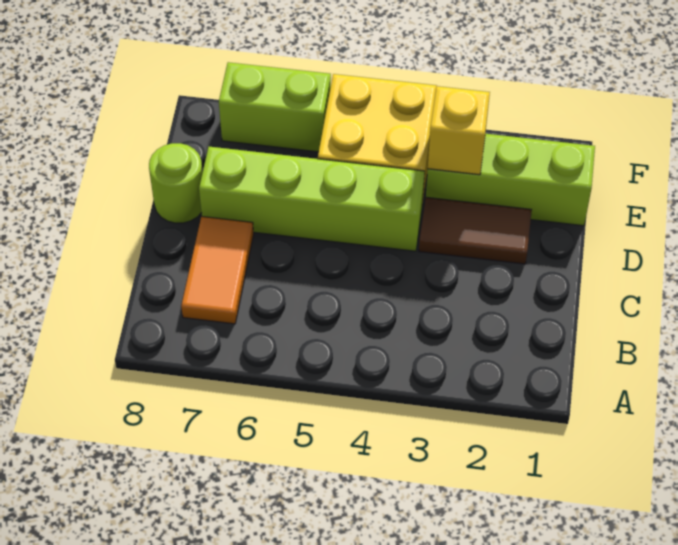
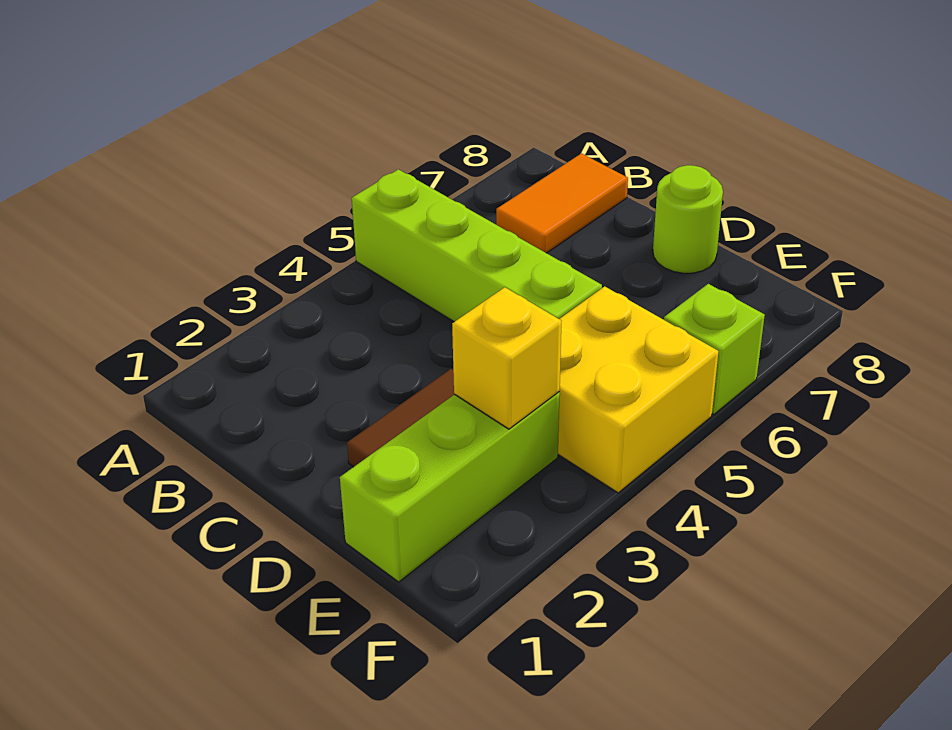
orange 1x2 tile [181,217,254,324] -> orange 1x2 tile turned to [496,153,628,253]
lime 1x4 brick [199,147,425,251] -> lime 1x4 brick turned to [352,169,602,322]
lime 1x2 brick [219,62,331,152] -> lime 1x1 brick [664,284,765,415]

